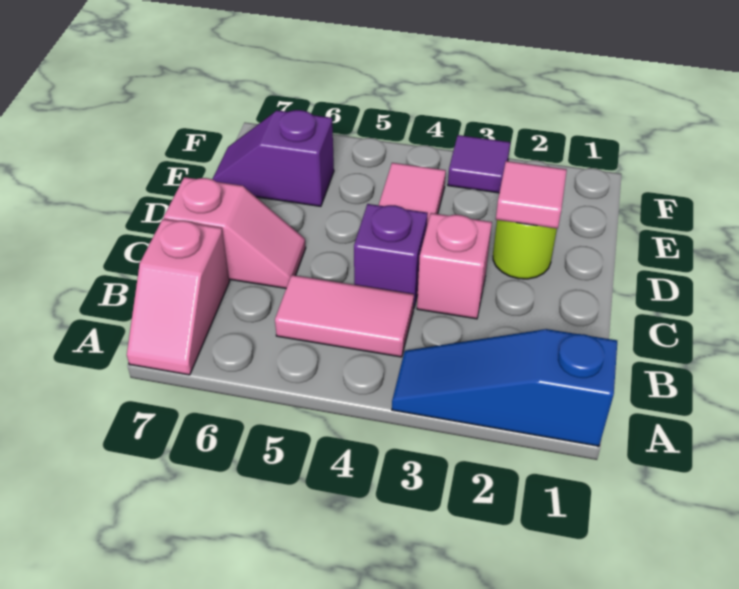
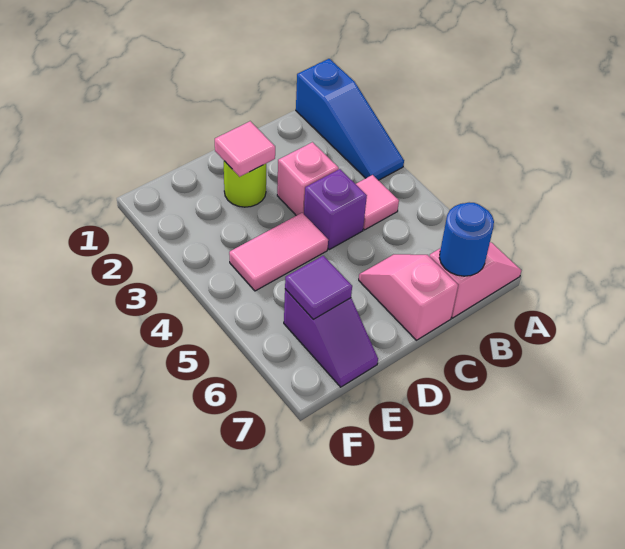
pink 1x2 tile [275,275,414,357] -> pink 1x1 tile [356,175,399,230]
none -> blue 1x1 round brick [439,202,494,276]
purple 1x1 tile [448,135,510,193] -> purple 1x1 tile moved to [285,256,352,319]

